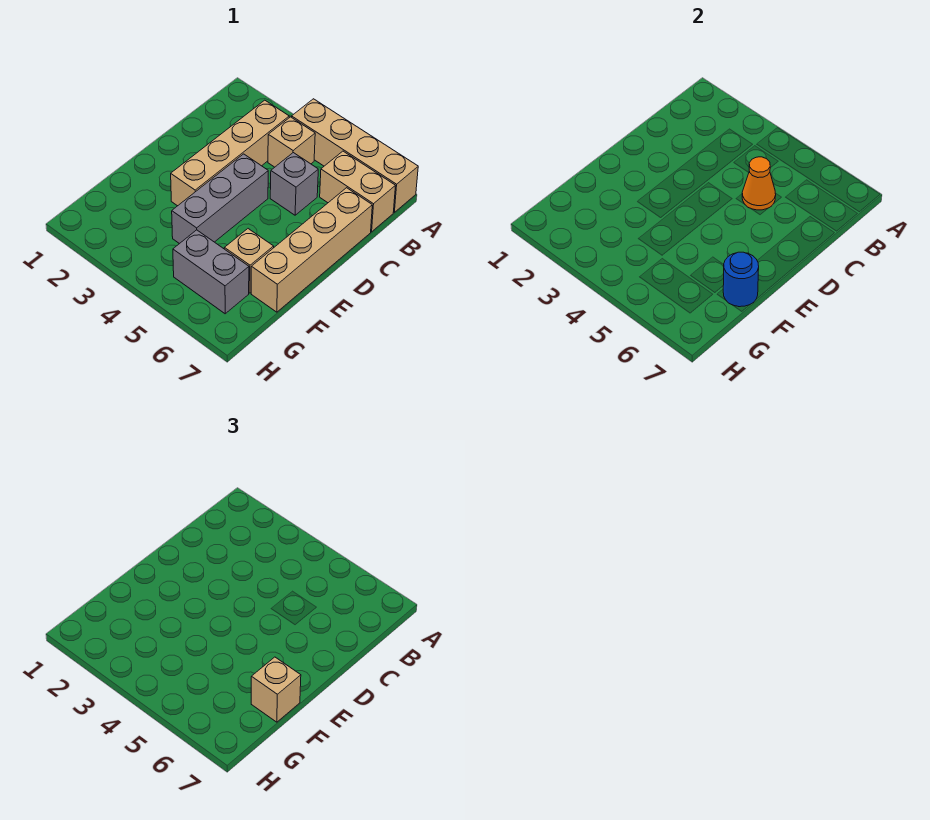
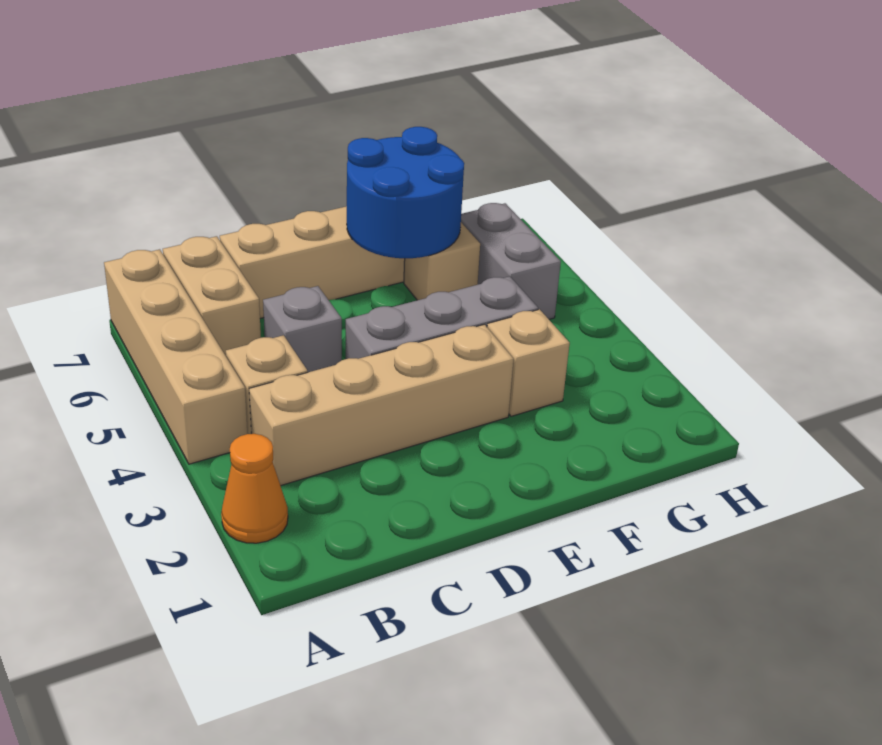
orange 1x1 cone [742,157,776,210] -> orange 1x1 cone moved to [221,434,288,543]
blue 1x1 round brick [723,252,759,307] -> blue 2x2 round brick [347,127,464,258]
tan 1x1 brick [251,657,301,722] -> tan 1x1 brick moved to [487,309,570,416]

